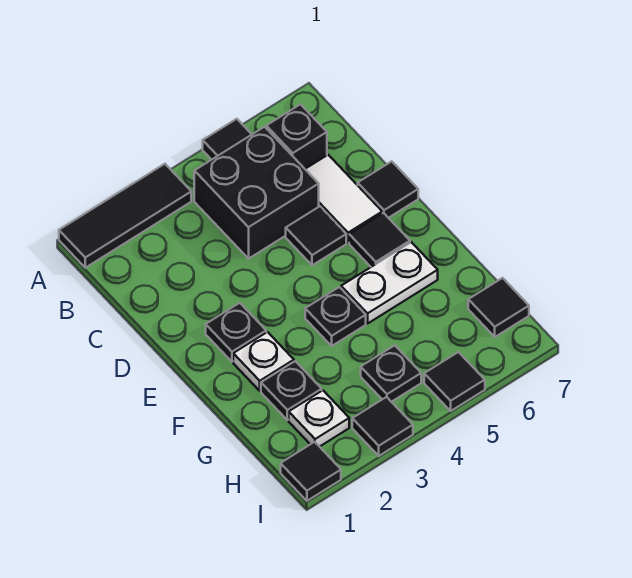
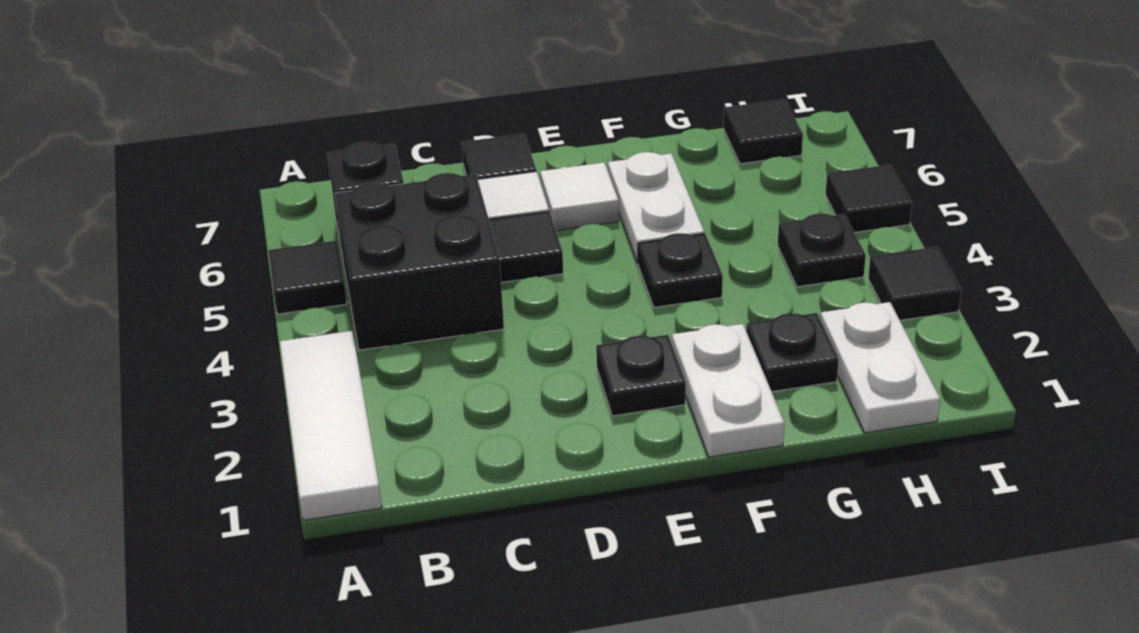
black 1x3 tile [59,164,191,268] -> white 1x3 tile [280,331,382,521]
black 1x1 tile [349,213,410,267] -> white 1x1 tile [540,162,619,231]
white 1x1 plate [233,332,294,391] -> white 1x2 plate [672,324,784,457]
white 1x1 plate [289,390,349,447] -> white 1x2 plate [820,302,940,433]
black 1x1 tile [281,442,341,501] -> none

